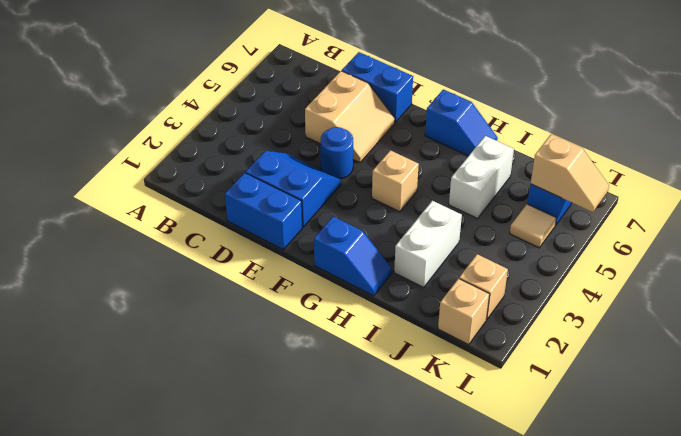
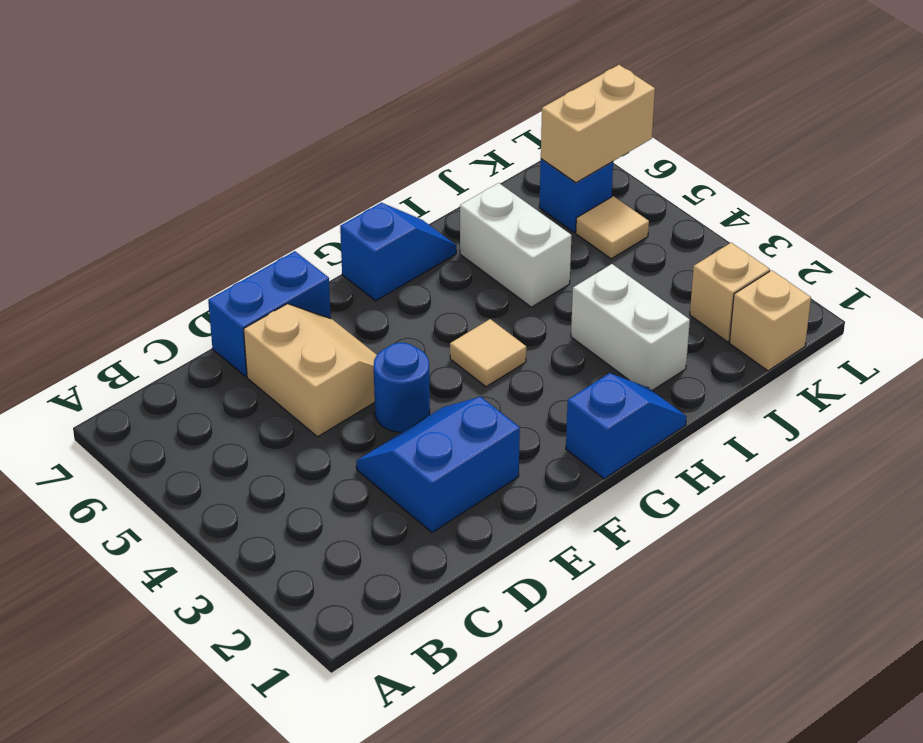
blue 1x2 brick [225,173,302,250] -> none
tan 1x1 brick [372,150,419,212] -> tan 1x1 tile [450,319,526,387]
tan 1x2 slope [531,134,609,212] -> tan 1x2 brick [541,65,655,183]

